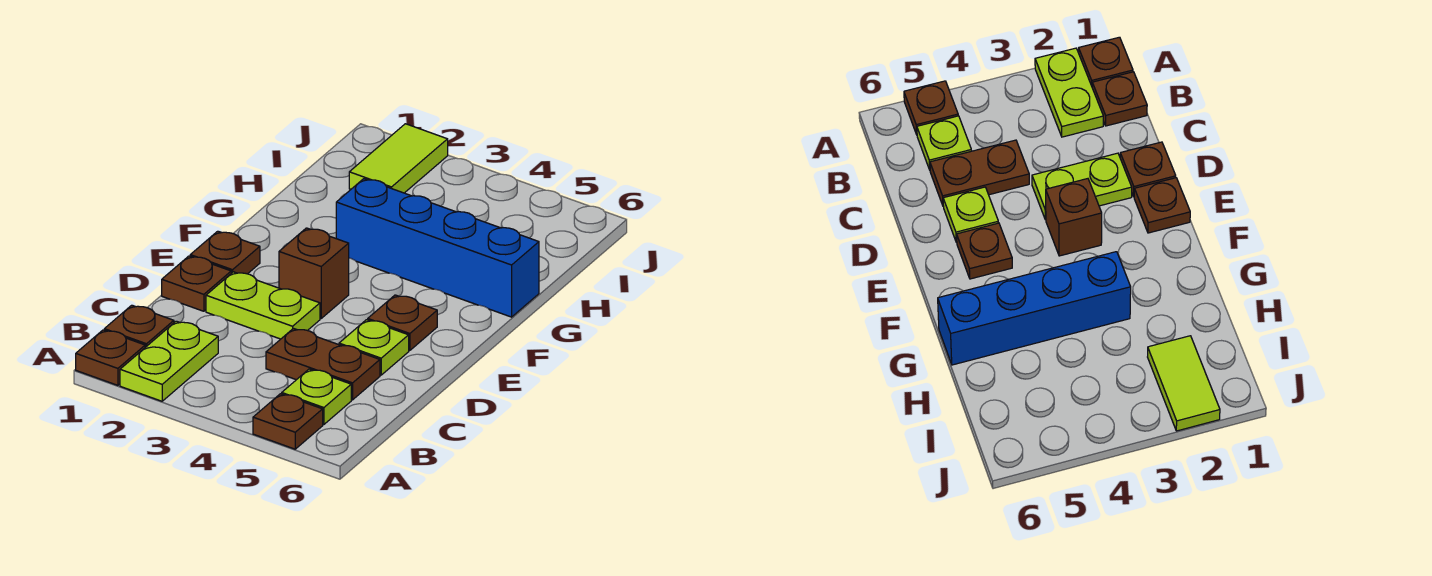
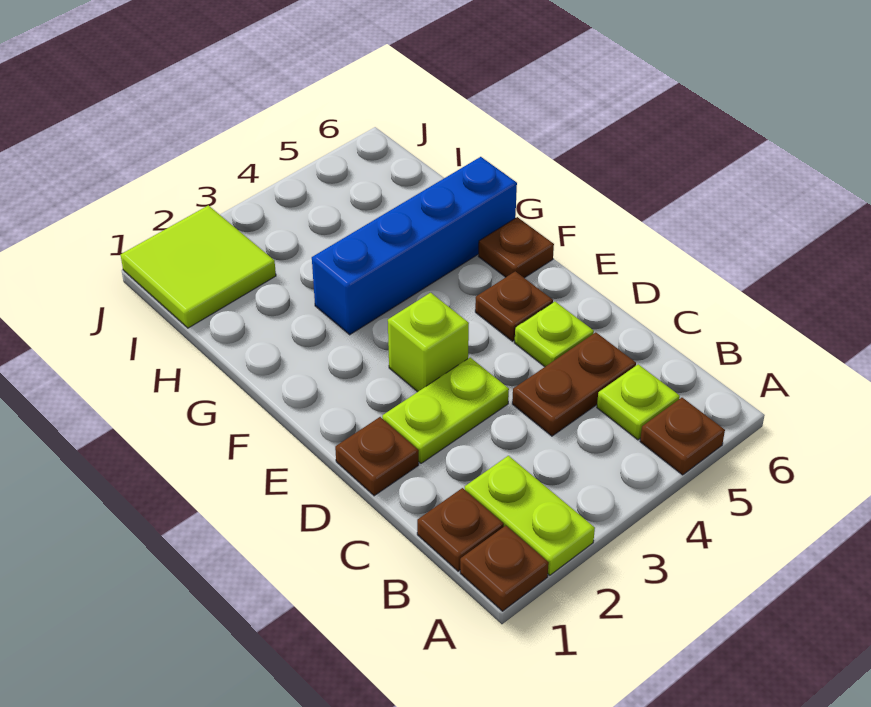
brown 1x1 plate [190,231,260,274] -> brown 1x1 plate moved to [479,217,554,278]
brown 1x1 brick [279,228,349,318] -> lime 1x1 brick [388,293,469,392]
lime 1x2 tile [349,124,448,193] -> lime 2x2 tile [121,205,276,328]

